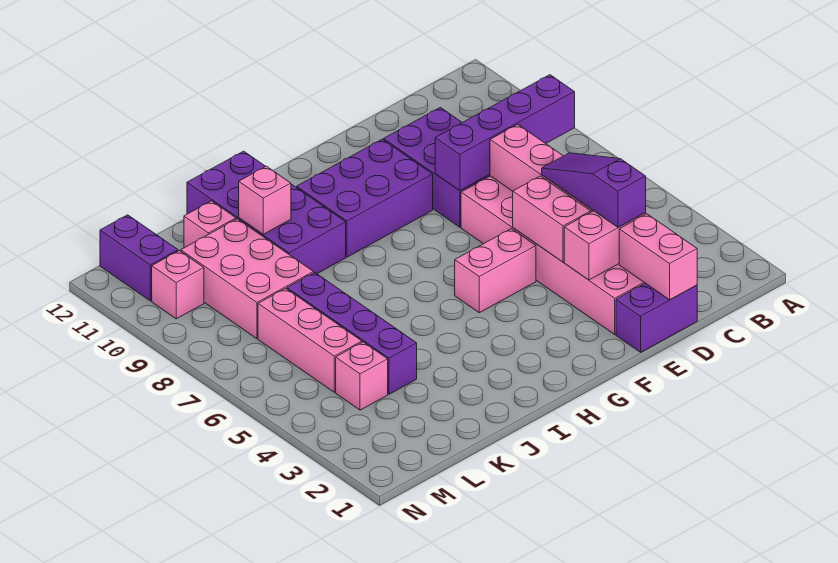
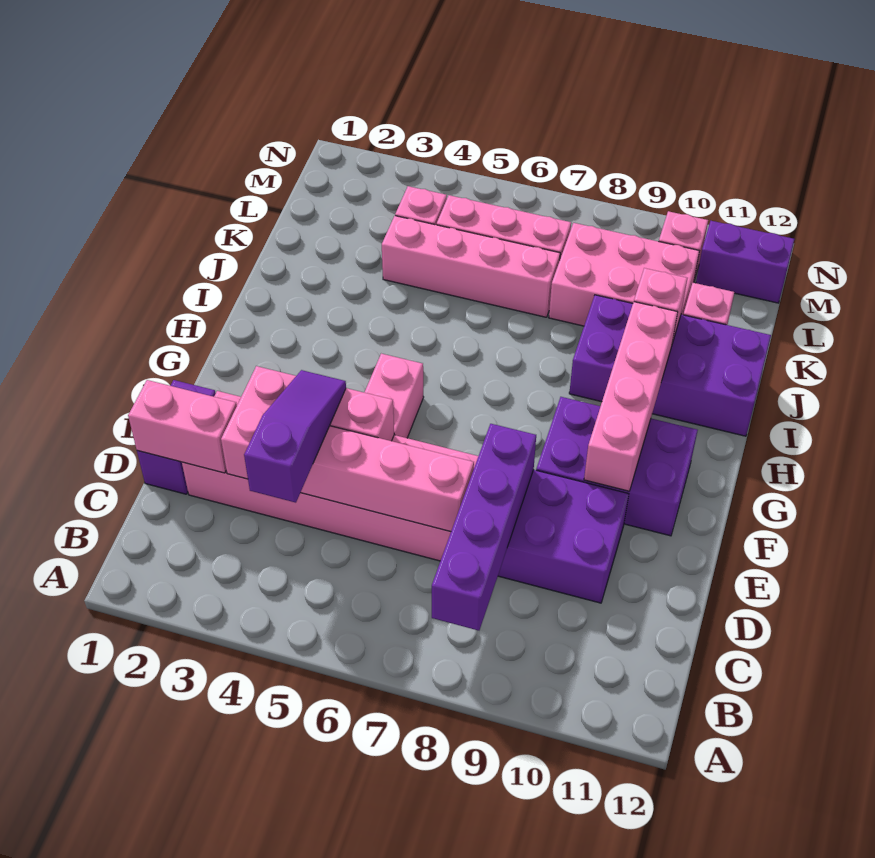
purple 1x3 slope [542,153,646,227] -> purple 1x3 slope turned to [244,370,346,503]
purple 2x3 brick [297,139,433,257] -> purple 2x3 brick turned to [536,397,698,536]
none -> pink 1x4 brick [584,302,678,491]
purple 1x4 brick [287,272,417,394] -> pink 1x4 brick [382,216,560,317]

